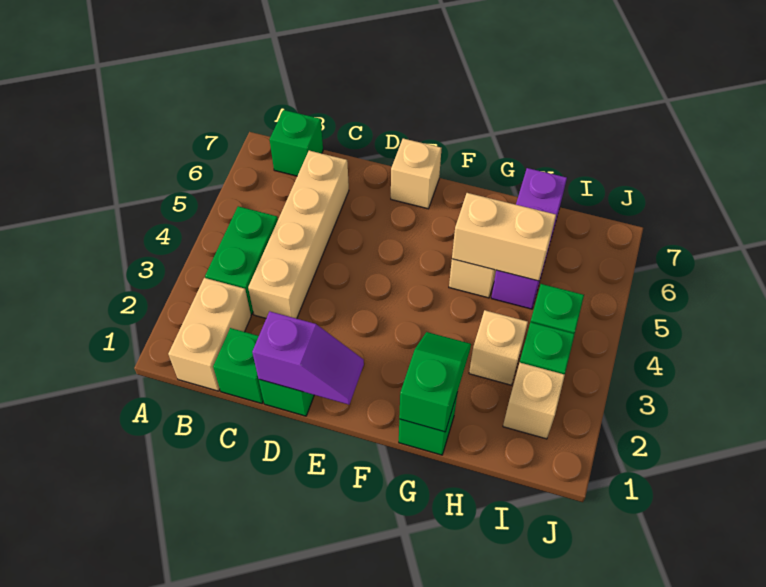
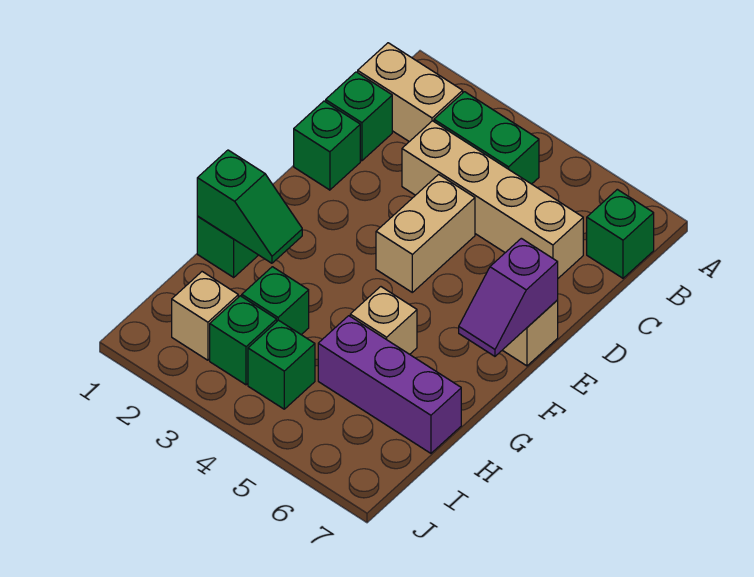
purple 1x2 slope [252,311,364,405] -> purple 1x2 slope moved to [459,238,558,356]
tan 1x2 brick [452,193,556,281] -> tan 1x2 brick moved to [376,174,475,292]
tan 1x1 brick [469,310,528,385] -> green 1x1 brick [242,267,309,335]

